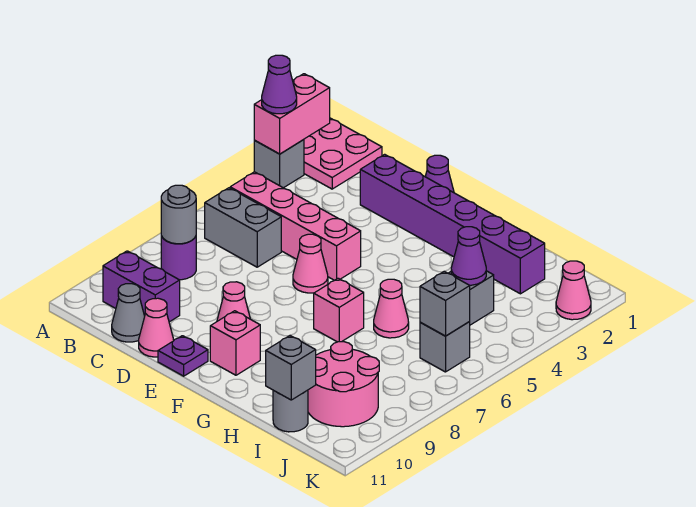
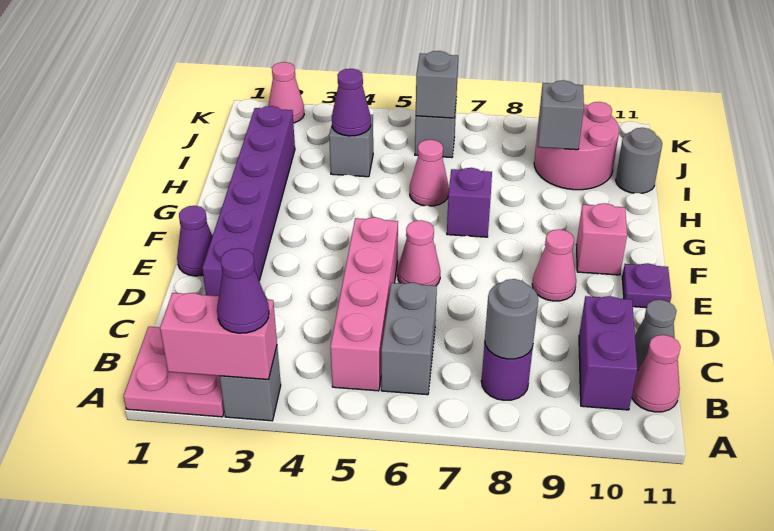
pink 1x1 cone [139,298,174,357] -> pink 1x1 cone moved to [632,335,681,412]
pink 1x1 brick [314,278,364,342] -> purple 1x1 brick [447,168,492,237]
grey 1x1 brick [266,336,316,400] -> grey 1x1 brick moved to [538,80,584,150]

